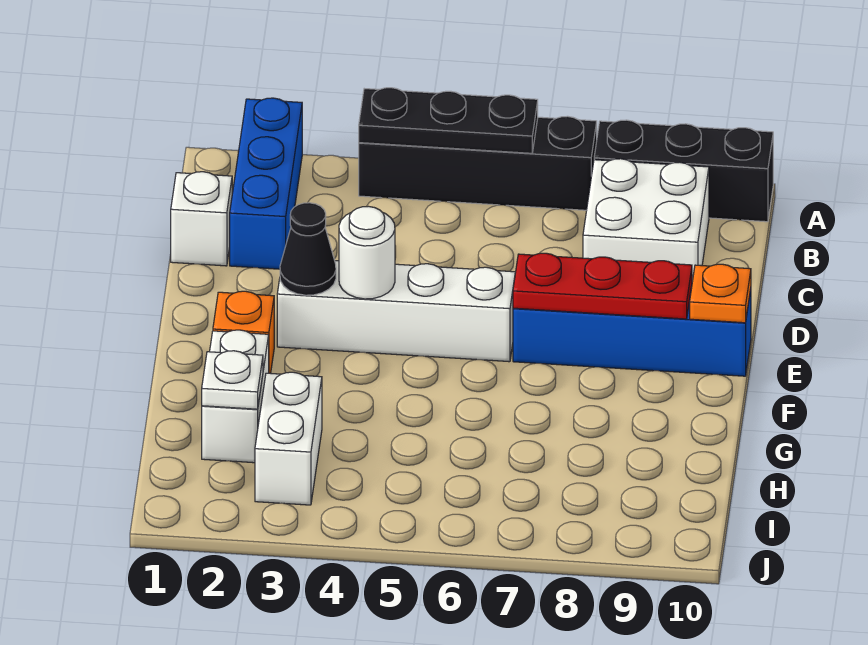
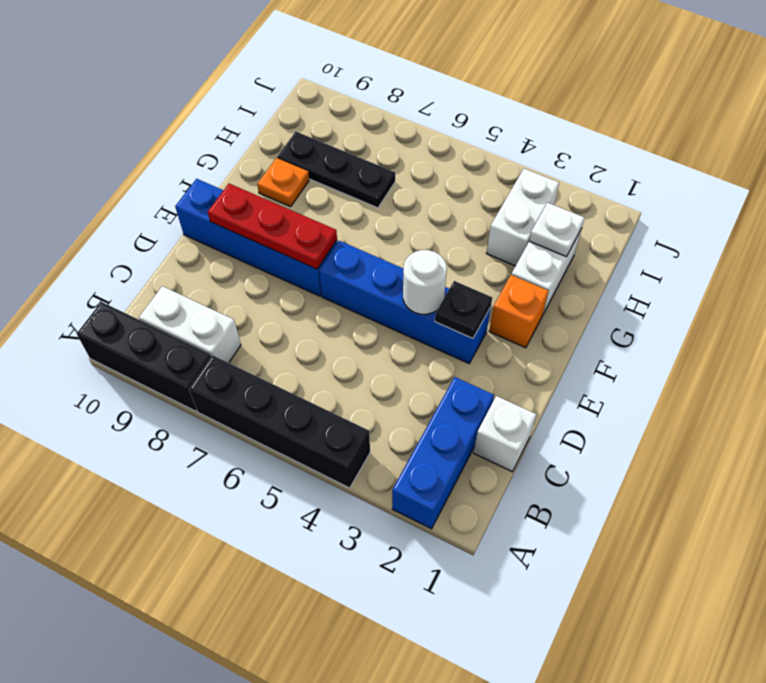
black 1x3 plate [359,88,538,153] -> black 1x3 plate moved to [277,132,395,208]
white 2x2 brick [583,159,709,282] -> white 1x2 brick [139,286,241,363]
white 1x4 brick [277,261,515,362] -> blue 1x4 brick [319,241,491,363]
black 1x1 cone [280,203,336,295] -> black 1x1 plate [435,281,492,339]
orange 1x1 plate [690,264,751,323] -> orange 1x1 plate moved to [257,158,309,207]

